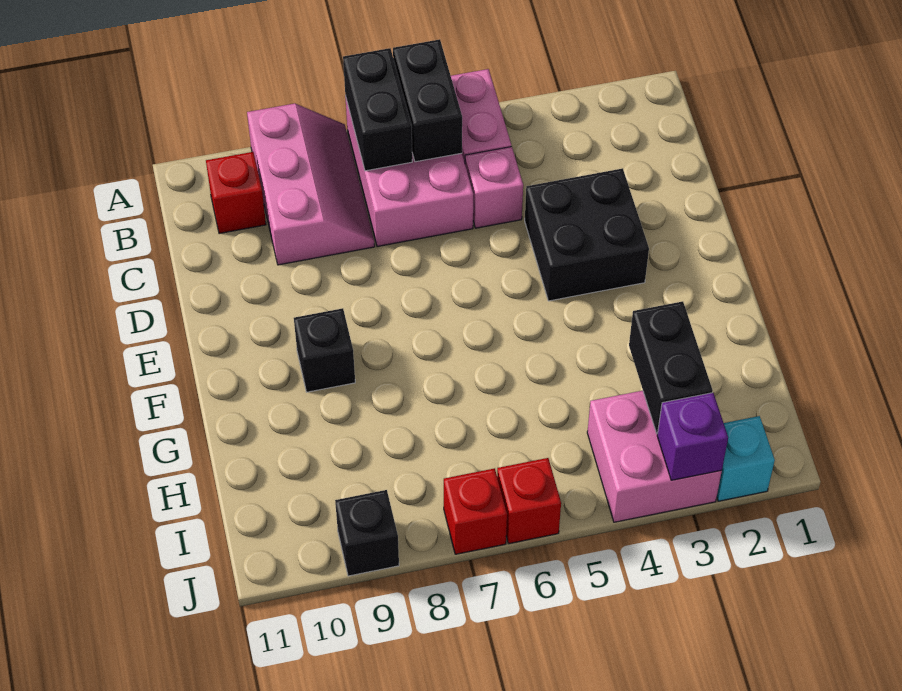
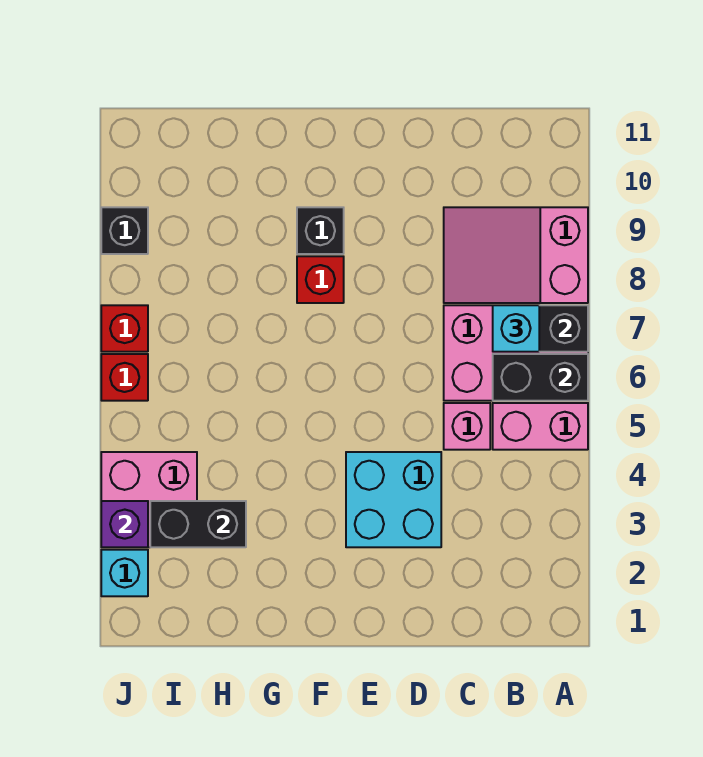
pink 2x3 slope [247,103,375,265] -> pink 2x3 slope turned to [444,207,588,303]
none -> cyan 1x1 brick [493,305,539,352]
red 1x1 brick [206,152,266,234] -> red 1x1 brick moved to [297,256,344,303]
black 2x2 brick [525,168,649,301] -> cyan 2x2 brick [346,452,441,547]

